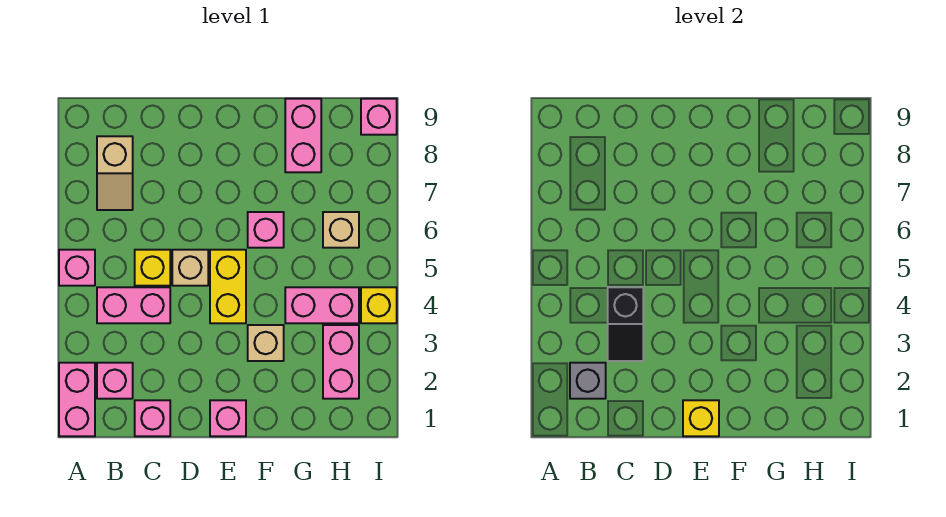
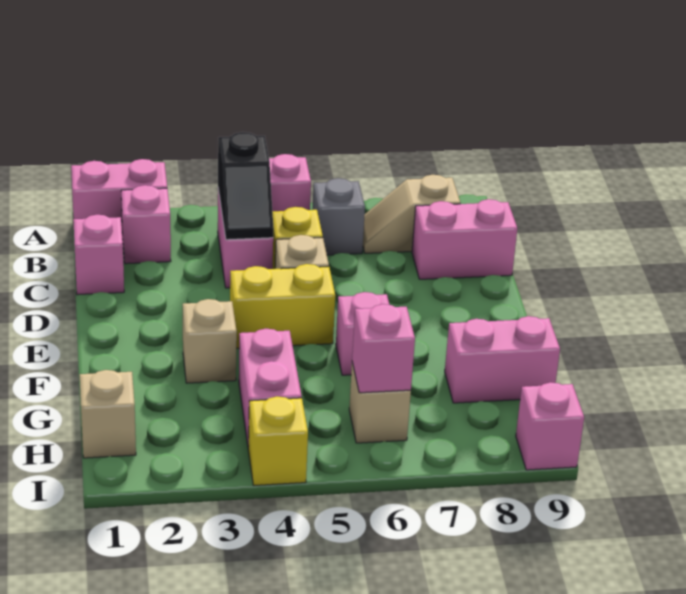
grey 1x1 brick [570,363,606,399] -> grey 1x1 brick moved to [313,178,365,255]
black 1x2 slope [608,287,643,361] -> black 1x2 slope turned to [218,132,273,240]
pink 1x1 brick [210,400,246,436] -> pink 1x1 brick moved to [352,304,415,393]
yellow 1x1 brick [683,400,719,436] -> none
none -> tan 1x1 brick [80,370,136,458]
pink 1x2 brick [323,325,359,399] -> pink 1x2 brick moved to [412,199,517,279]

